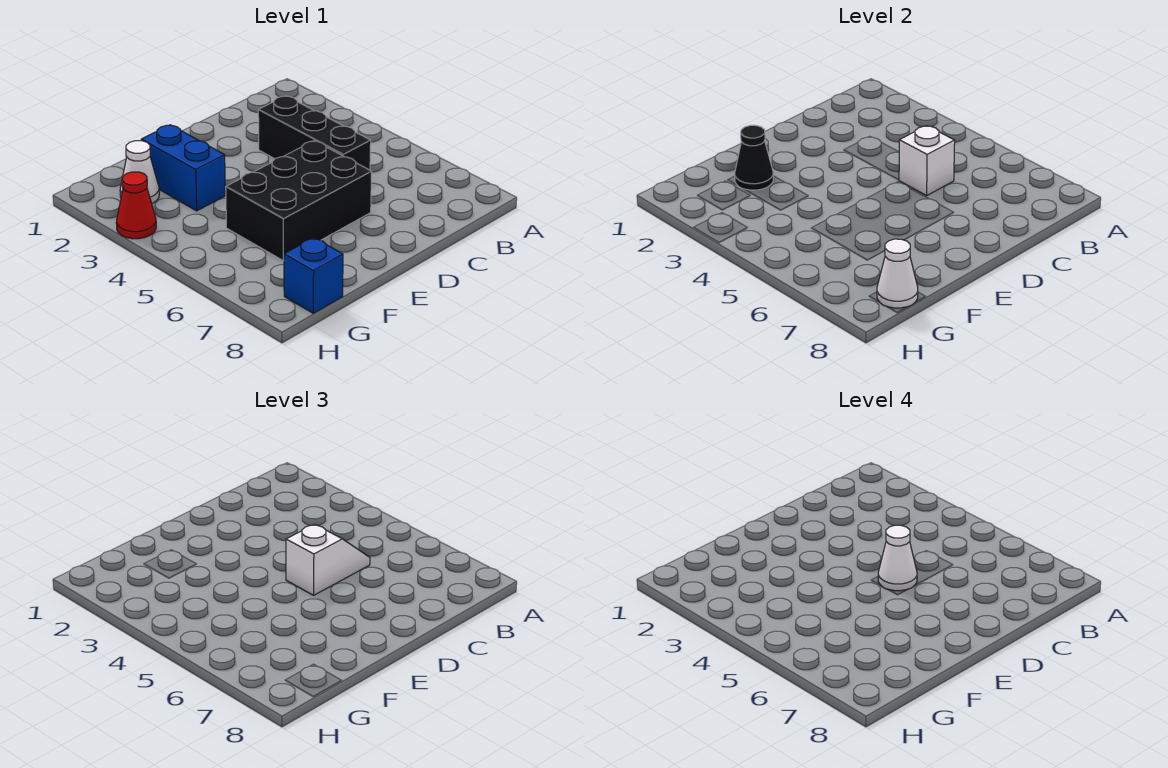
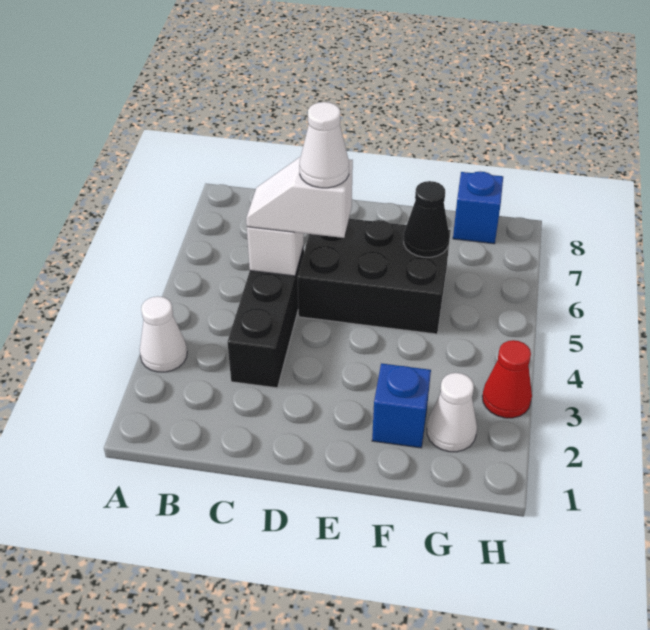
blue 1x2 brick [141,125,225,211] -> blue 1x1 brick [372,363,431,448]
black 1x1 cone [735,125,773,190] -> black 1x1 cone moved to [404,181,449,257]
white 1x1 cone [877,239,918,308] -> white 1x1 cone moved to [140,296,187,372]

